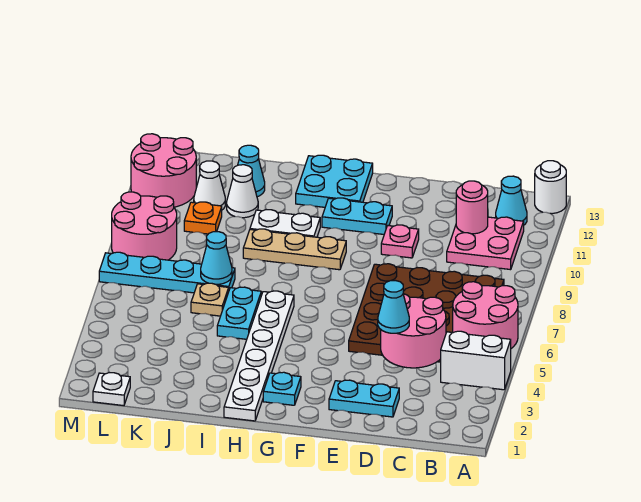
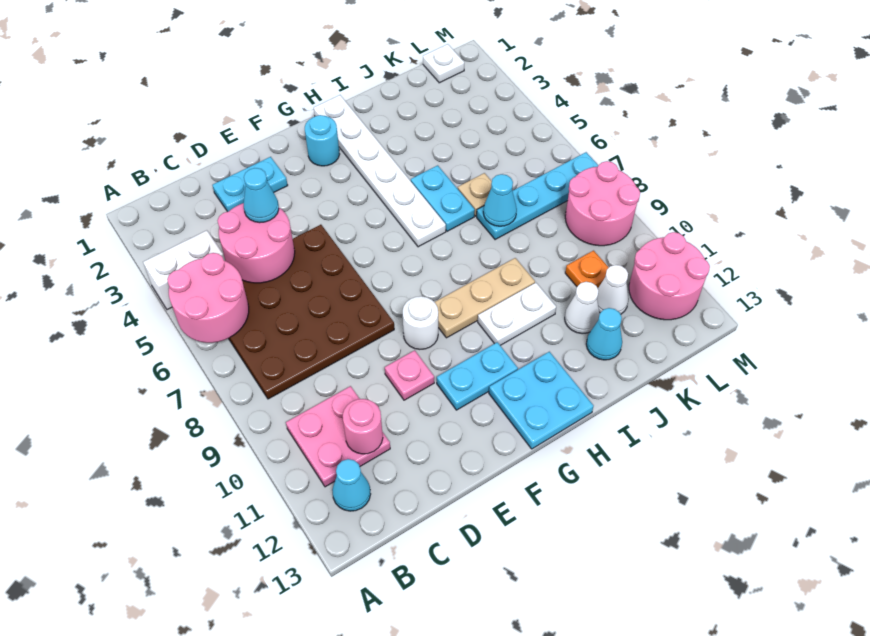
white 1x1 round brick [535,161,566,214] -> white 1x1 round brick moved to [403,296,438,349]
cyan 1x1 plate [263,372,301,405] -> cyan 1x1 round brick [305,115,340,166]

